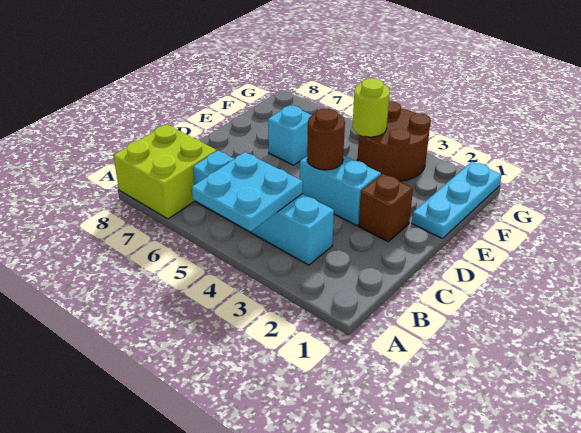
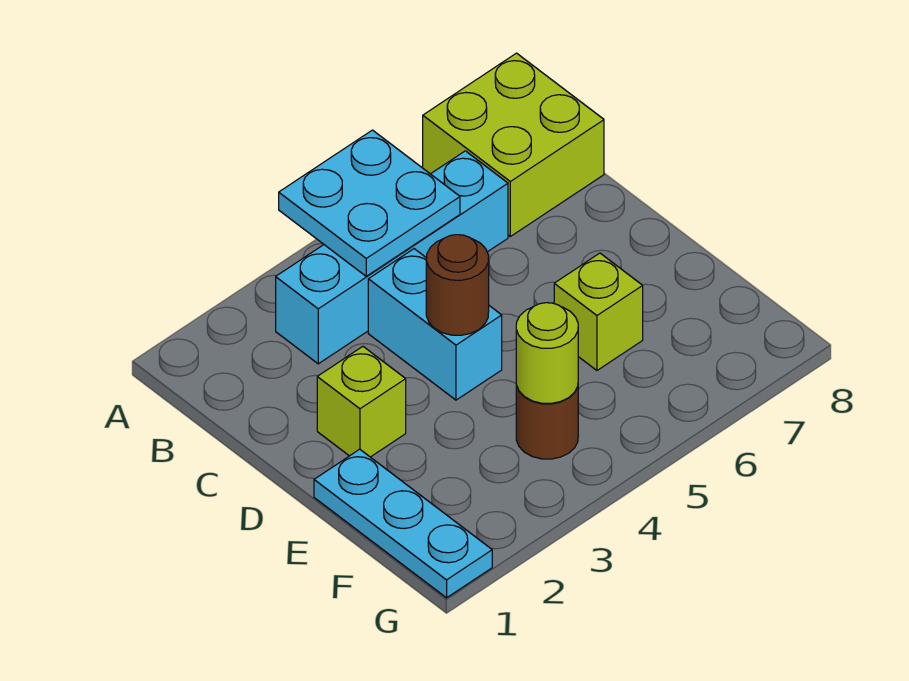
brown 1x1 brick [359,174,413,242] -> lime 1x1 brick [317,347,406,457]
cyan 1x2 brick [300,155,381,226] -> cyan 1x2 brick turned to [368,249,502,400]
cyan 1x1 brick [268,105,312,165] -> lime 1x1 brick [554,253,643,370]
brown 2x2 round brick [358,101,431,181] -> brown 1x1 round brick [516,386,578,459]

